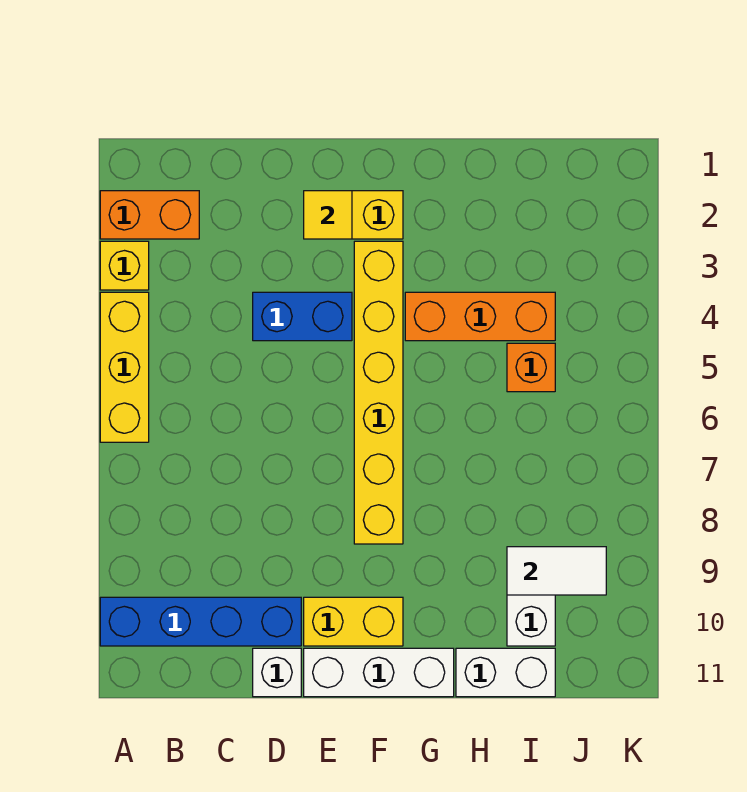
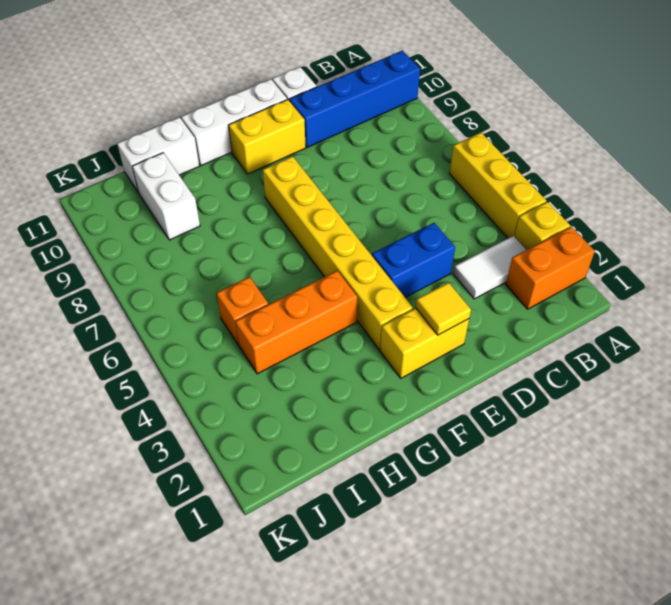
white 1x2 tile [507,547,606,595] -> white 1x2 tile moved to [453,236,526,299]

